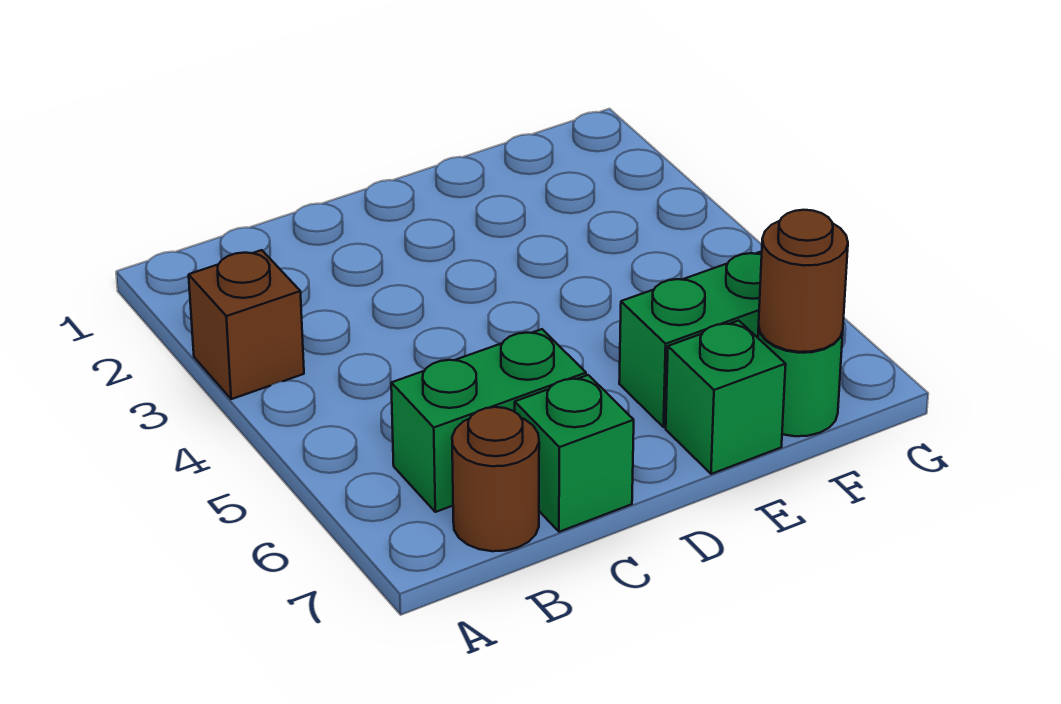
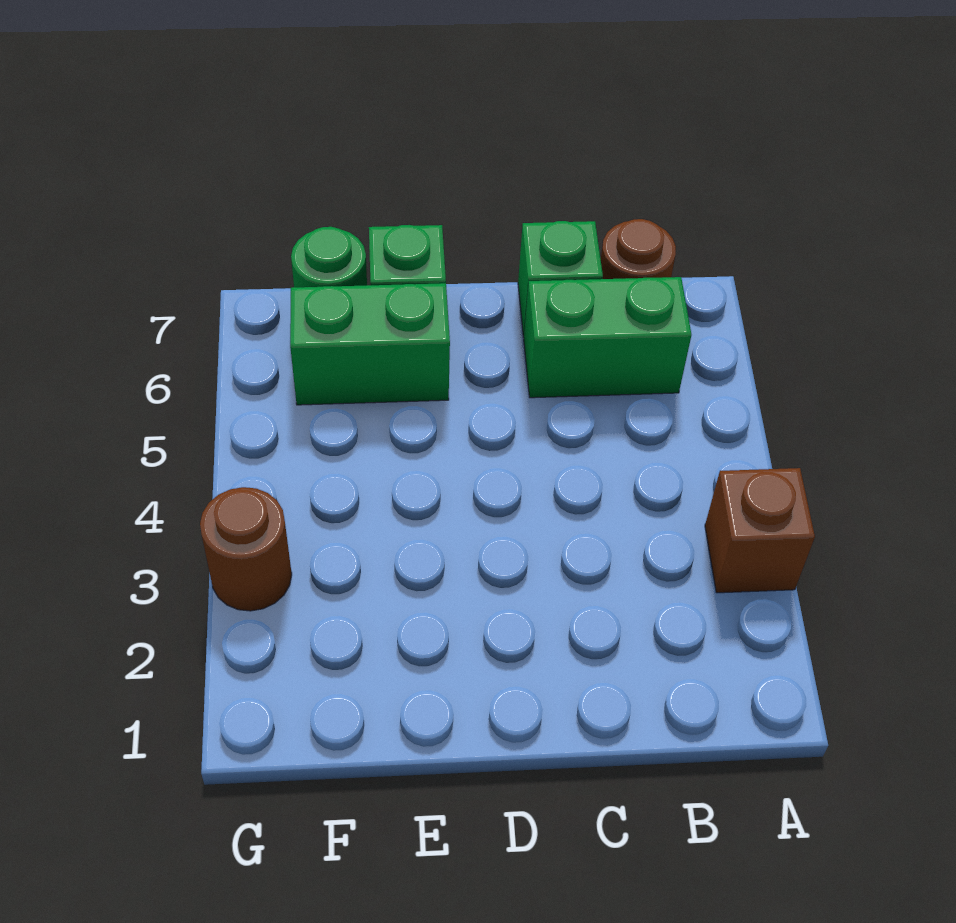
brown 1x1 round brick [759,210,848,352] -> brown 1x1 round brick moved to [200,487,292,611]

